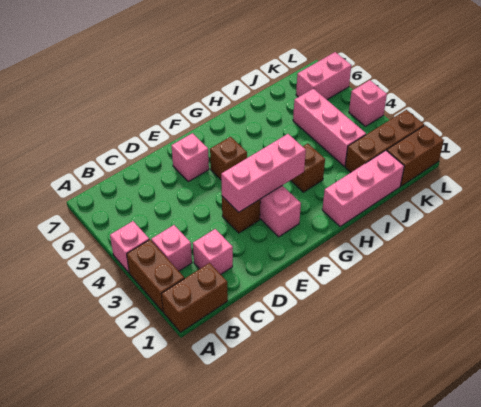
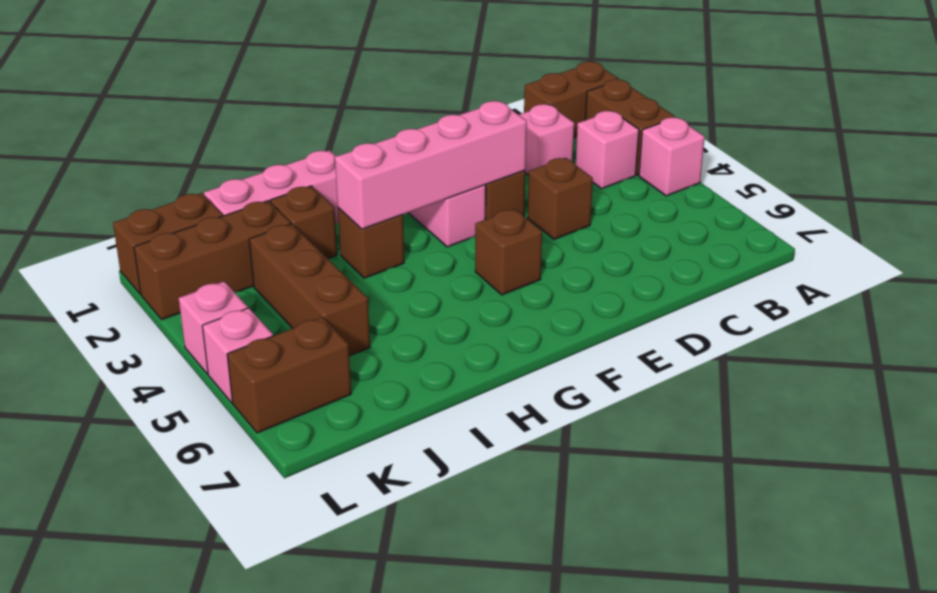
none -> brown 1x1 brick [528,158,593,239]
pink 1x3 brick [221,134,306,212] -> pink 1x4 brick [335,101,527,229]
pink 1x1 brick [171,133,209,182] -> pink 1x1 brick moved to [202,308,273,403]
none -> brown 1x1 brick [270,186,337,259]
pink 1x3 brick [293,88,366,166] -> brown 1x3 brick [249,224,370,356]
pink 1x2 brick [296,52,351,100] -> brown 1x2 brick [227,317,351,433]

